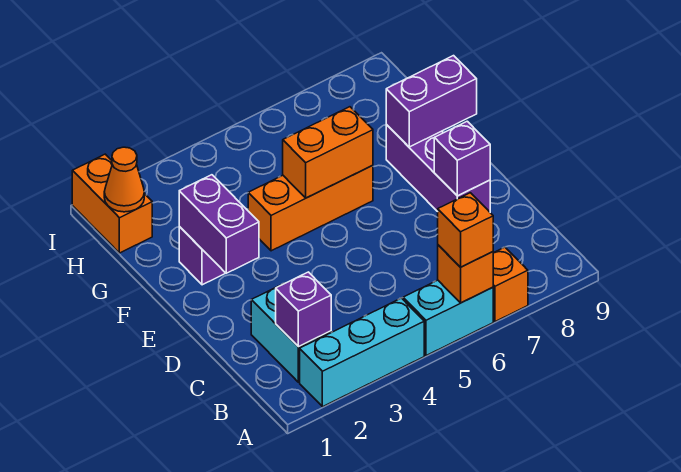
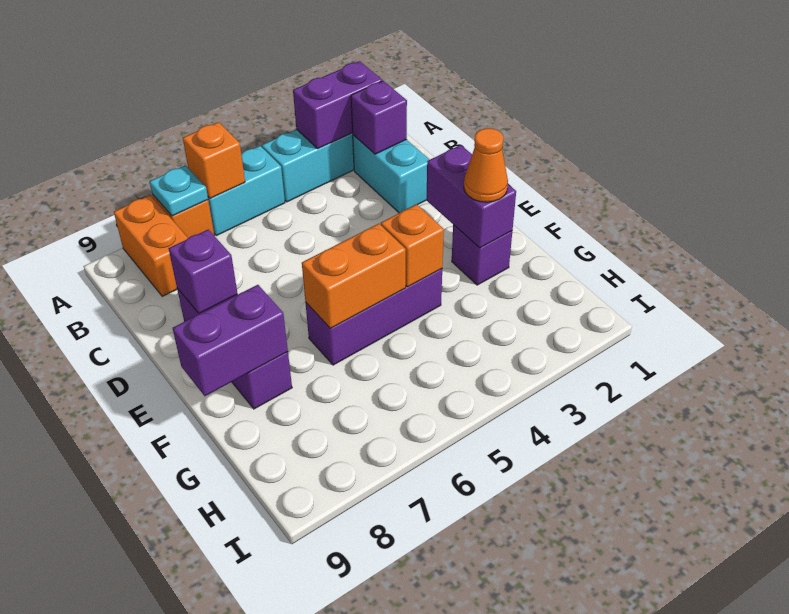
none -> purple 1x2 brick [293,61,382,149]
orange 1x1 brick [438,193,493,267] -> orange 1x1 brick moved to [381,204,444,287]
none -> cyan 1x1 plate [150,165,208,216]
orange 1x3 brick [248,165,373,251] -> purple 1x3 brick [305,269,442,365]
orange 1x2 brick [72,154,152,253] -> orange 1x2 brick moved to [114,195,188,296]
orange 1x1 cone [104,147,144,212] -> orange 1x1 cone moved to [464,128,508,202]

